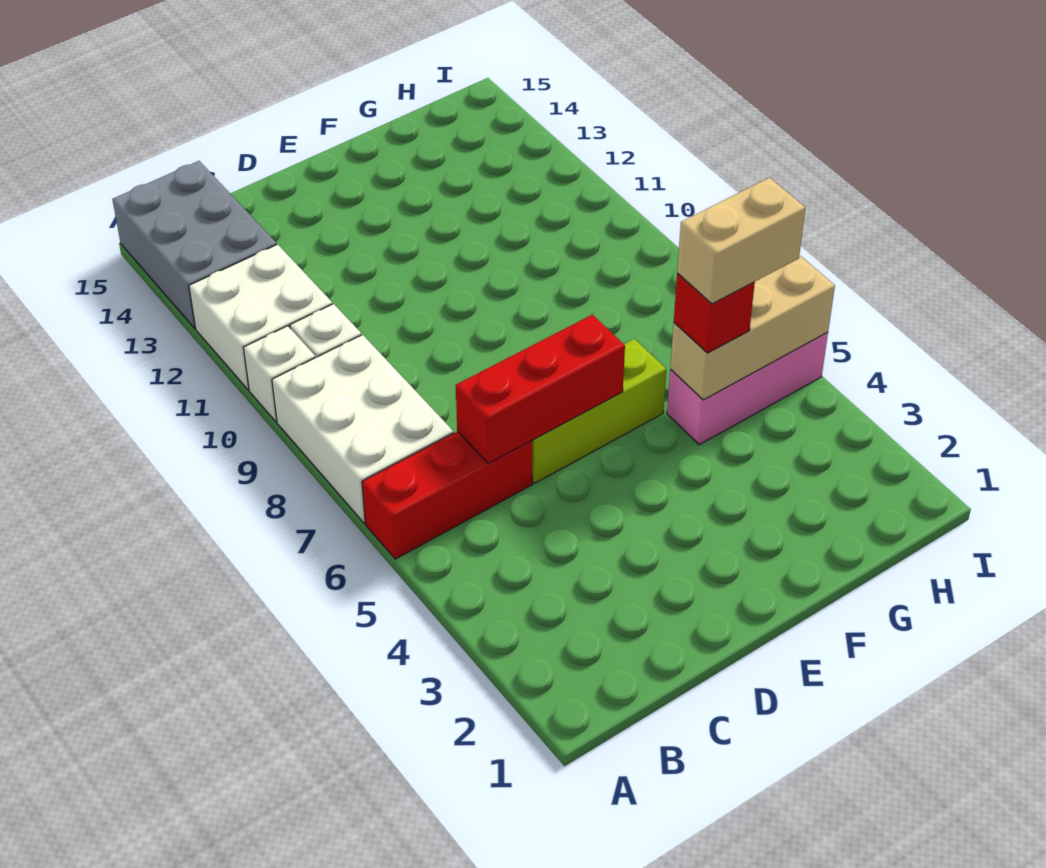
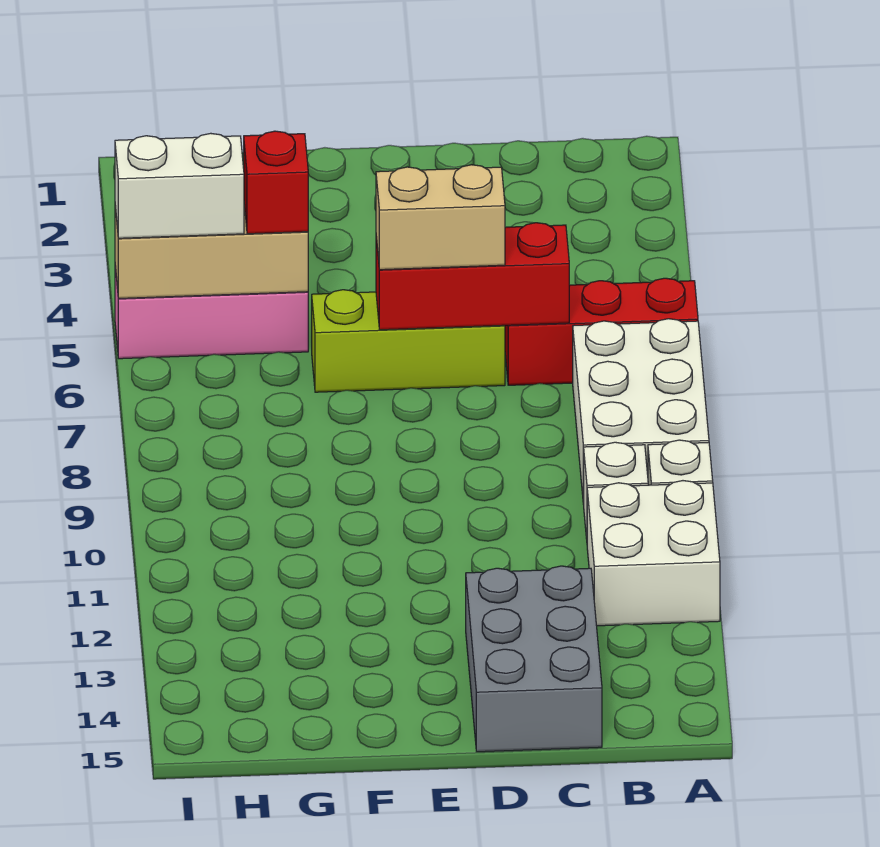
grey 2x3 brick [112,161,277,328] -> grey 2x3 brick moved to [466,566,602,752]
tan 1x2 brick [677,178,805,304] -> tan 1x2 brick moved to [376,165,505,270]
none -> white 1x2 brick [115,133,244,238]

